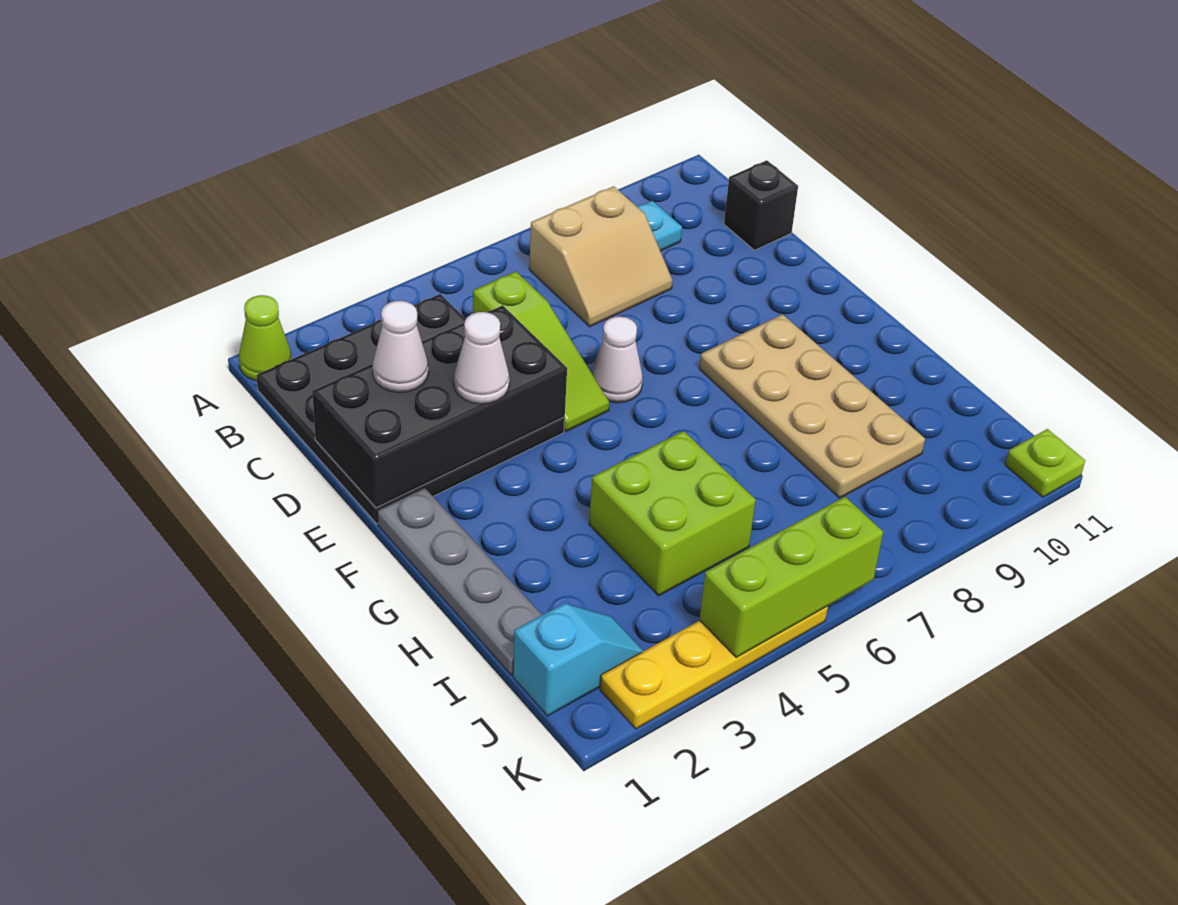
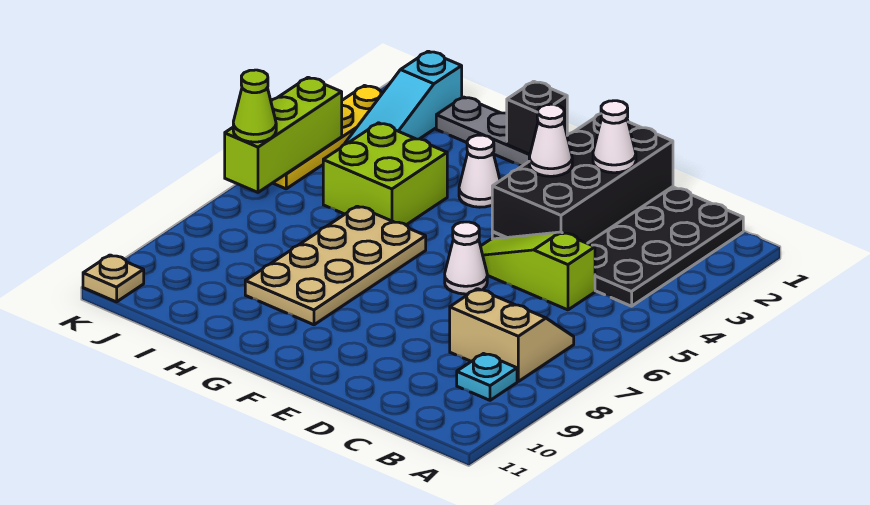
lime 1x1 cone [239,295,291,381] -> lime 1x1 cone moved to [233,70,276,142]
tan 2x2 slope [529,186,672,327] -> tan 2x2 slope turned to [450,289,574,381]
black 1x1 brick [724,160,798,250] -> black 1x1 brick moved to [507,81,567,154]
tan 2x4 plate [699,314,925,498] -> tan 2x4 plate turned to [245,206,426,325]
none -> white 1x1 cone [459,135,500,207]
cyan 1x2 slope [513,603,643,716] -> cyan 1x3 slope [345,51,462,144]
lime 1x1 plate [1005,429,1085,497] -> tan 1x1 plate [83,255,144,302]

